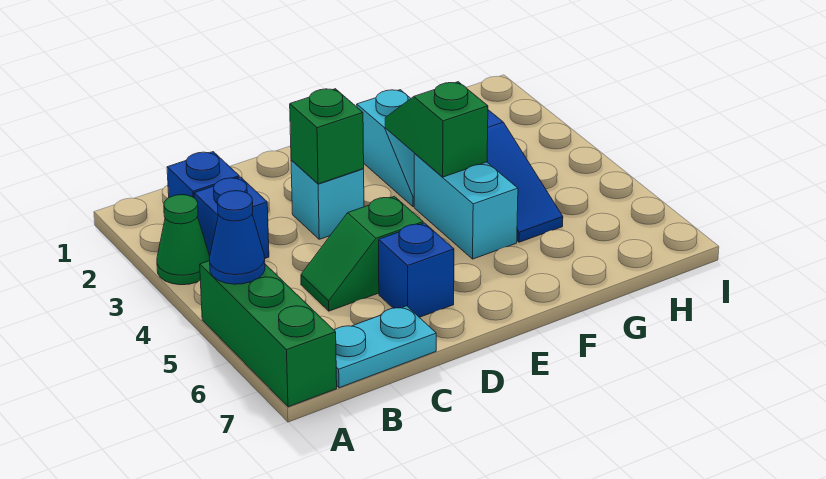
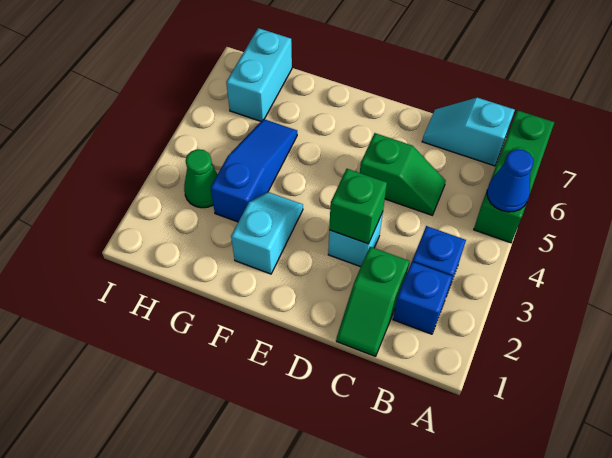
green 1x1 cone [157,195,210,285] -> green 1x1 cone moved to [184,149,218,208]
cyan 1x2 plate [334,306,436,388] -> cyan 1x2 slope [422,98,515,166]
blue 1x1 brick [379,223,454,317] -> none
green 1x2 slope [385,82,488,177] -> green 1x2 slope moved to [336,247,410,356]
cyan 1x2 brick [414,154,518,259] -> cyan 1x2 brick moved to [226,28,292,121]

